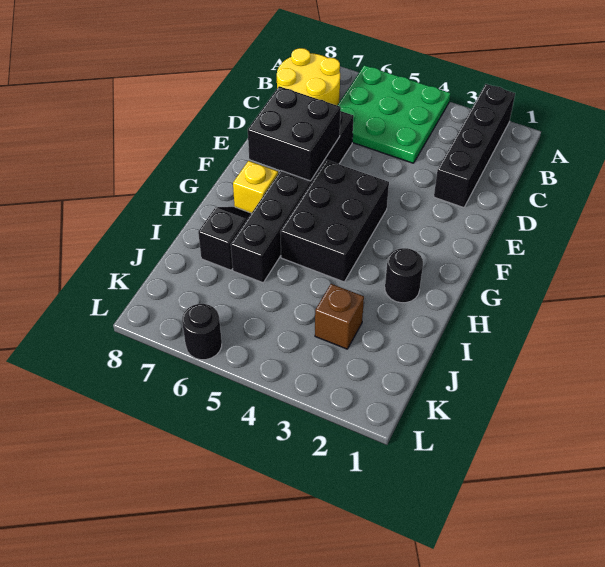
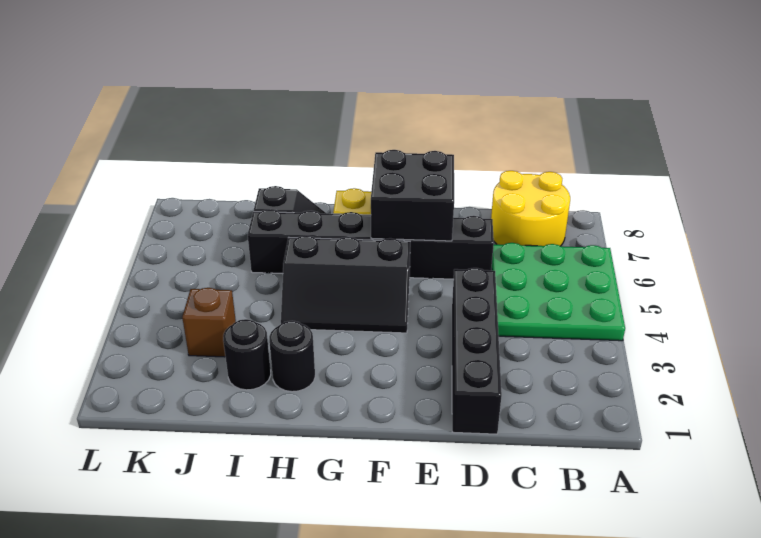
black 1x4 brick [434,84,515,208] -> black 1x4 brick turned to [452,268,502,434]
black 2x3 brick [280,160,389,282] -> black 2x3 slope [281,236,410,333]
black 1x1 round brick [182,304,222,360] -> black 1x1 round brick moved to [223,319,271,390]

